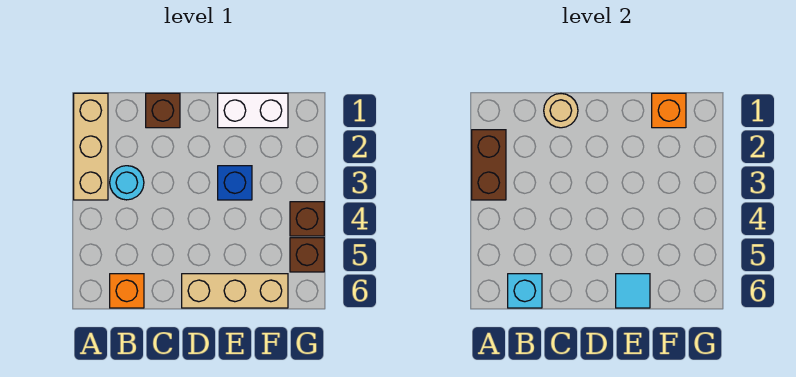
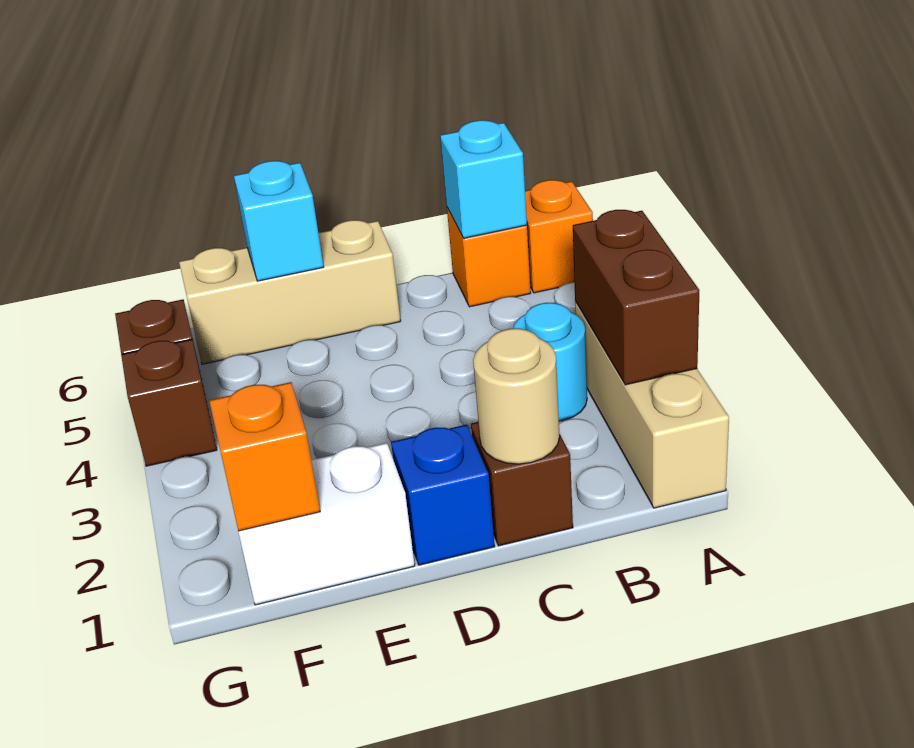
none -> orange 1x1 brick [525,180,593,293]
blue 1x1 brick [218,166,252,200] -> blue 1x1 brick moved to [391,425,495,565]
cyan 1x1 tile [616,274,650,308] -> cyan 1x1 brick [234,161,324,281]

